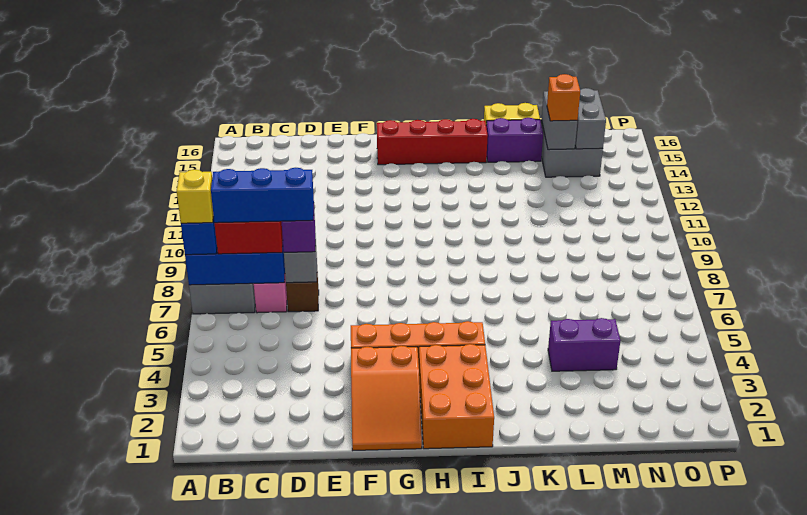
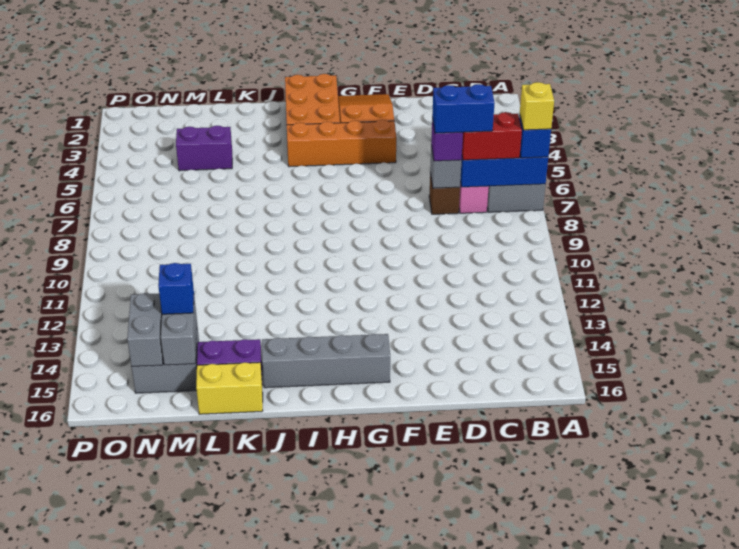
blue 1x3 brick [211,168,314,223] -> blue 1x2 brick [432,84,495,133]
red 1x4 brick [377,119,488,165] -> grey 1x4 brick [262,334,390,388]
orange 1x1 brick [547,74,580,121] -> blue 1x1 brick [158,263,194,314]

